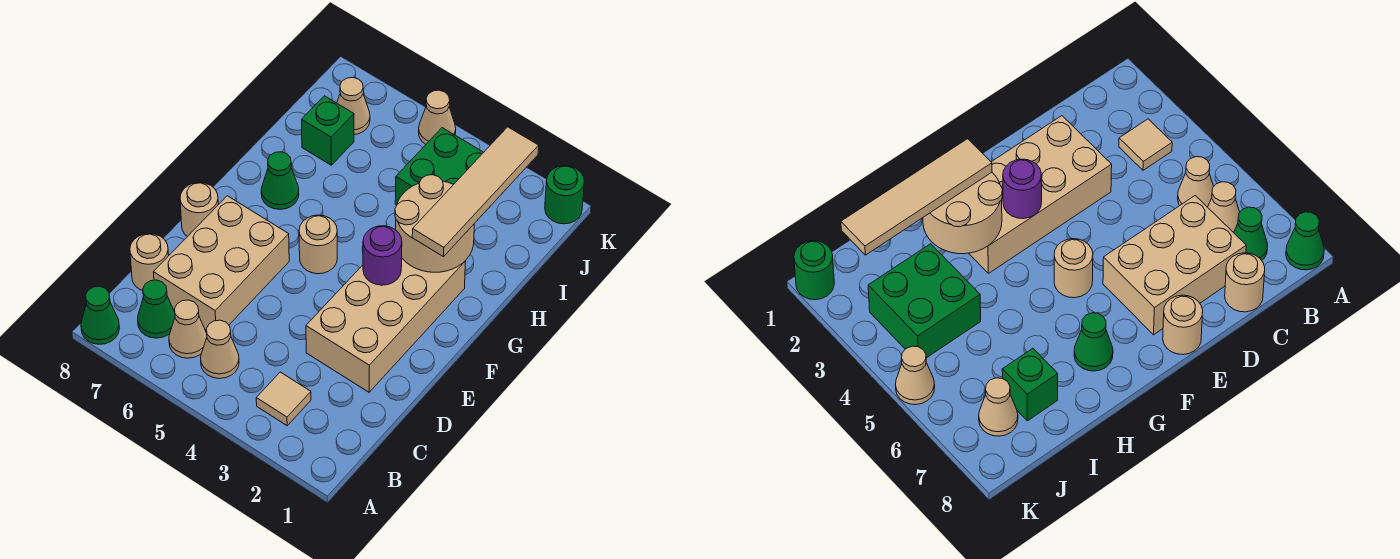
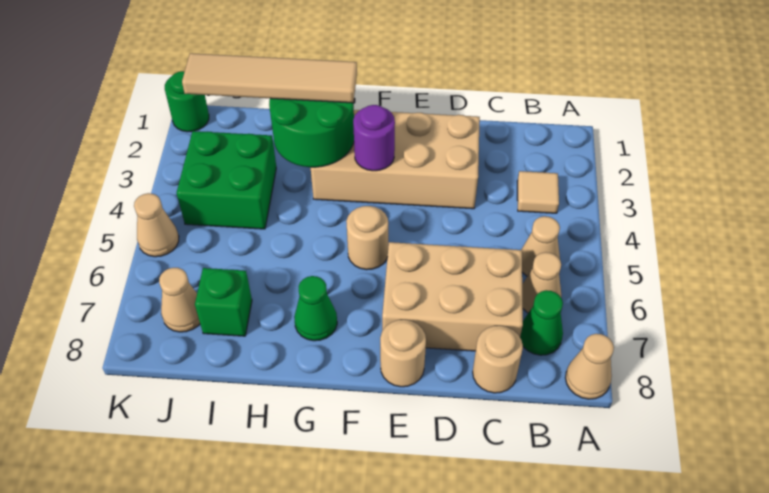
green 1x1 cone [81,286,119,344] -> tan 1x1 cone [565,334,614,399]
tan 2x2 round brick [395,175,474,272] -> green 2x2 round brick [269,98,354,167]

